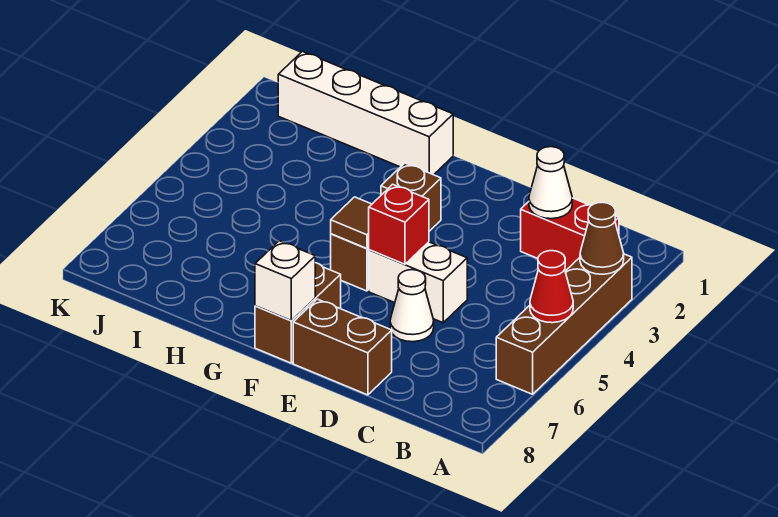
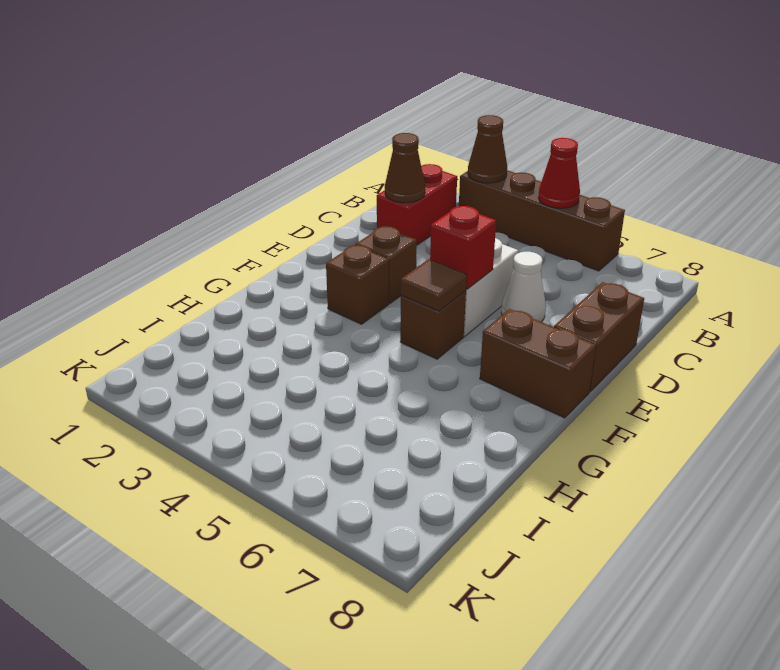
white 1x1 cone [529,147,572,219] -> brown 1x1 cone [385,133,425,203]
none -> brown 1x1 brick [356,226,417,303]
white 1x1 brick [255,241,315,321] -> none
white 1x4 brick [278,52,453,175] -> none

